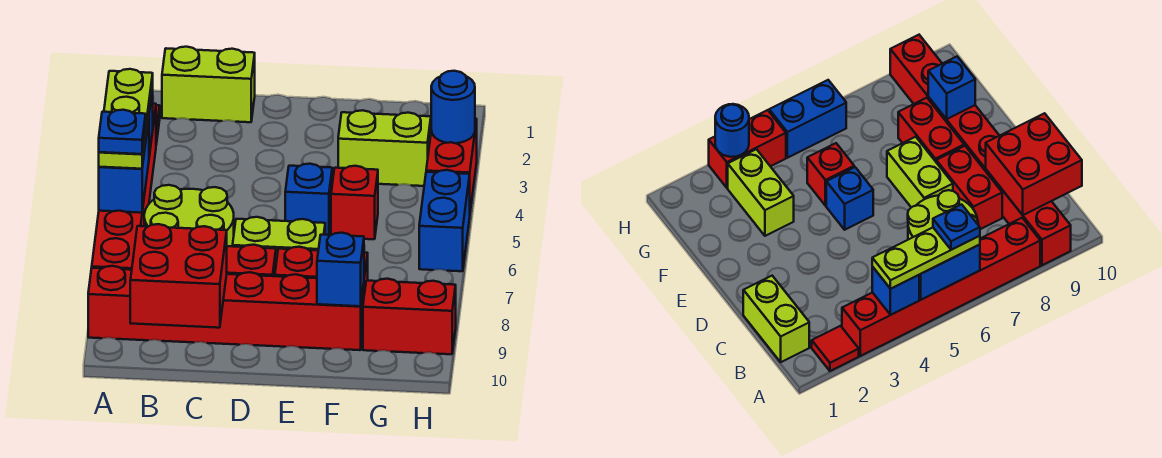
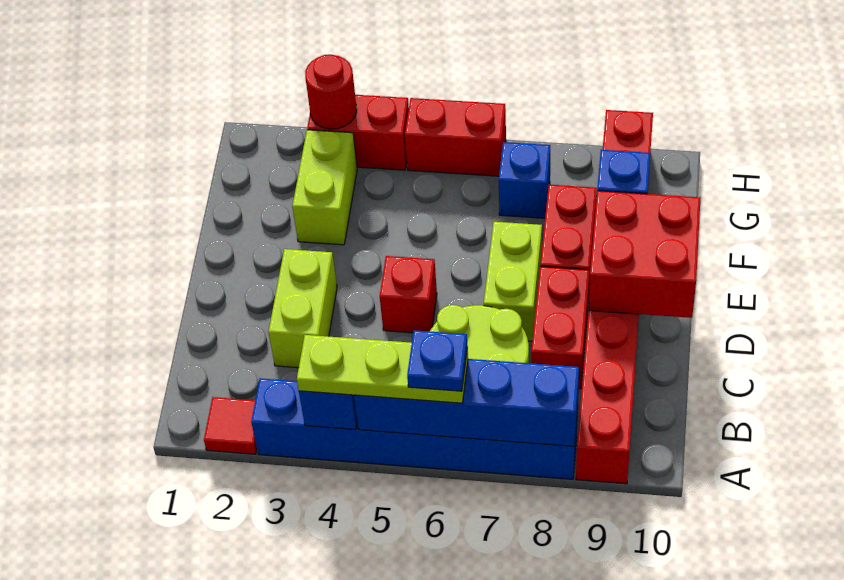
red 1x6 brick [92,104,156,270] -> blue 1x6 brick [251,378,578,479]
blue 1x2 brick [99,120,149,213] -> blue 1x4 brick [354,359,579,446]
lime 1x2 brick [162,47,255,122] -> lime 1x2 brick moved to [268,249,337,368]
red 2x2 brick [130,224,227,328] -> red 2x2 brick moved to [589,191,701,318]
blue 1x1 brick [285,164,332,235] -> blue 1x1 brick moved to [499,142,550,218]
red 1x1 brick [331,166,378,239] -> red 1x1 brick moved to [380,256,437,333]
blue 1x1 round brick [431,71,475,143] -> red 1x1 round brick [305,54,357,129]
blue 1x2 brick [419,170,470,271] -> red 1x2 brick [405,98,506,176]

